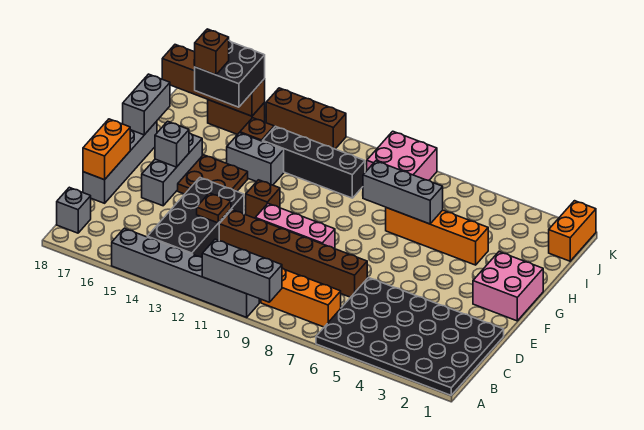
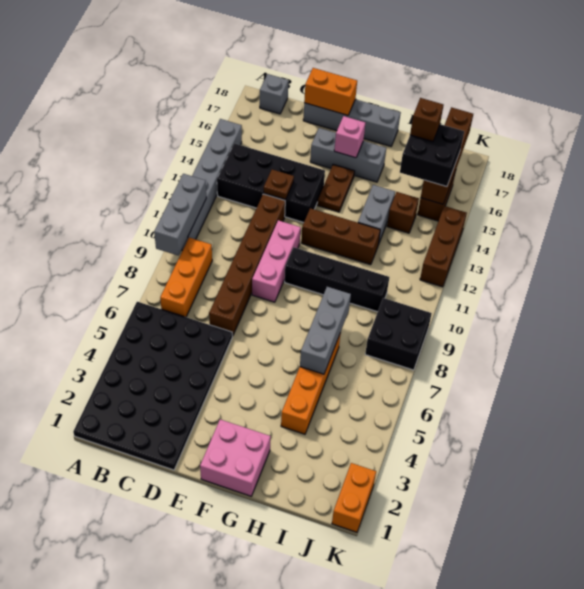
brown 1x1 brick [246,180,280,218] -> brown 1x3 brick [301,208,380,265]
brown 2x2 plate [178,155,248,194] -> brown 1x2 plate [317,164,355,212]
grey 1x1 brick [155,121,189,167] -> pink 1x1 brick [334,116,365,158]
grey 1x2 brick [123,74,170,135] -> none
black 1x4 brick [263,126,365,198] -> black 1x4 brick turned to [285,247,389,312]
orange 1x2 brick [549,201,596,261] -> orange 1x2 brick turned to [332,463,376,532]
pink 2x2 brick [367,131,437,180] -> black 2x2 brick [365,298,432,370]

